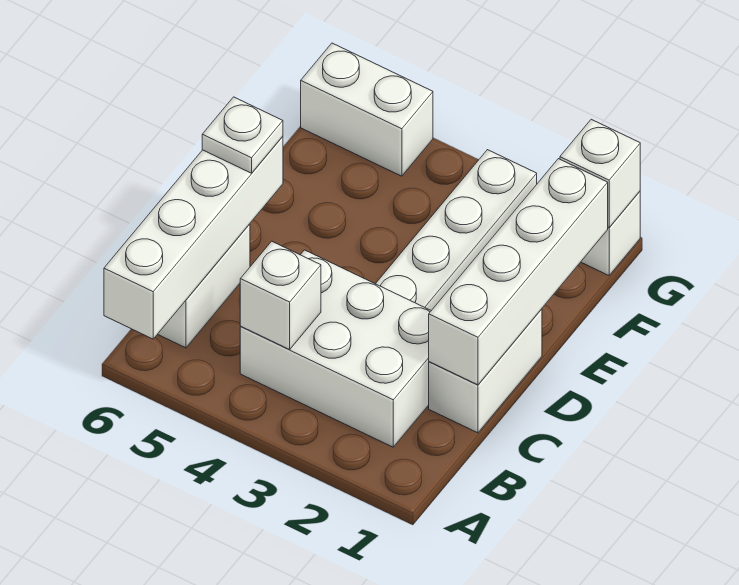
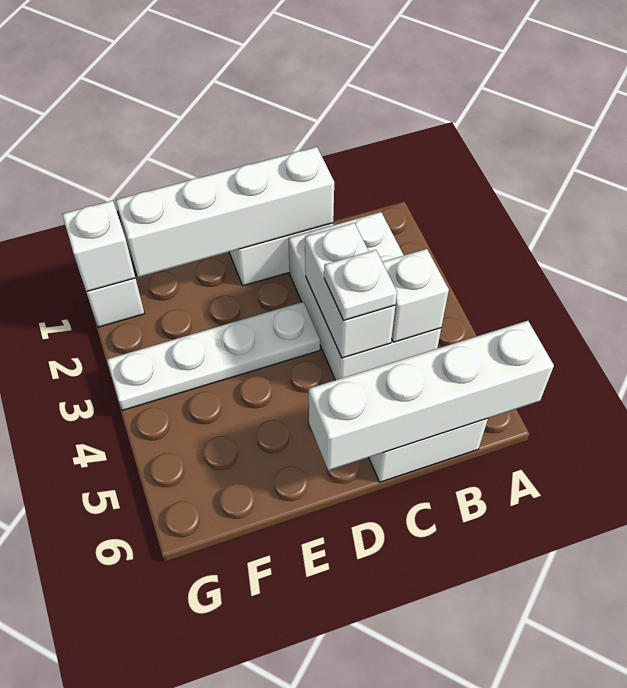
white 1x1 plate [202,97,283,173] -> white 1x1 plate moved to [324,250,397,320]
white 1x2 brick [301,43,433,176] -> white 1x2 brick moved to [305,223,395,358]

